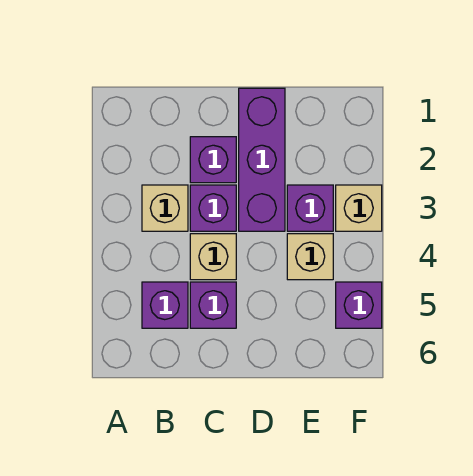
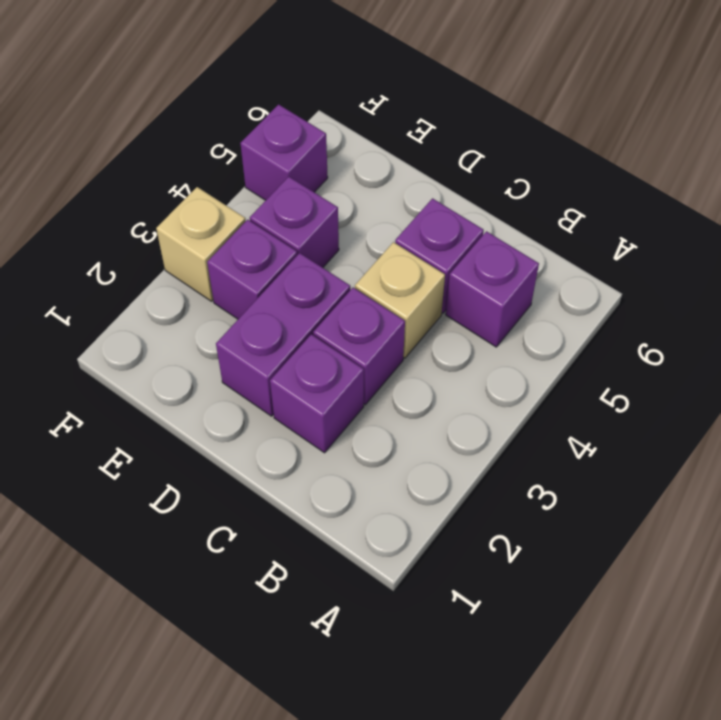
tan 1x1 brick [142,185,188,231] -> none
purple 1x3 brick [239,88,285,231] -> purple 1x2 brick [216,253,350,416]
tan 1x1 brick [287,234,333,280] -> purple 1x1 brick [250,177,339,268]

